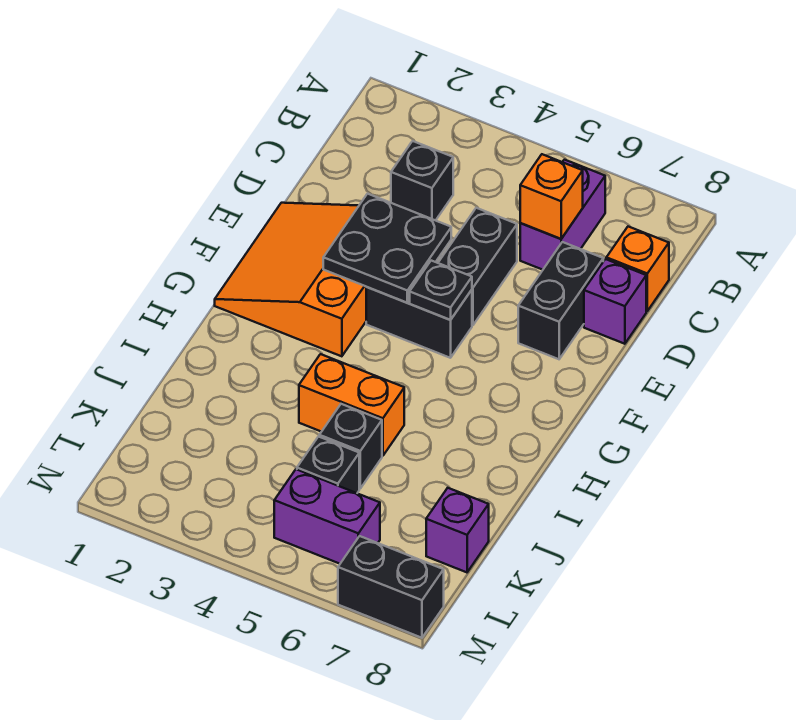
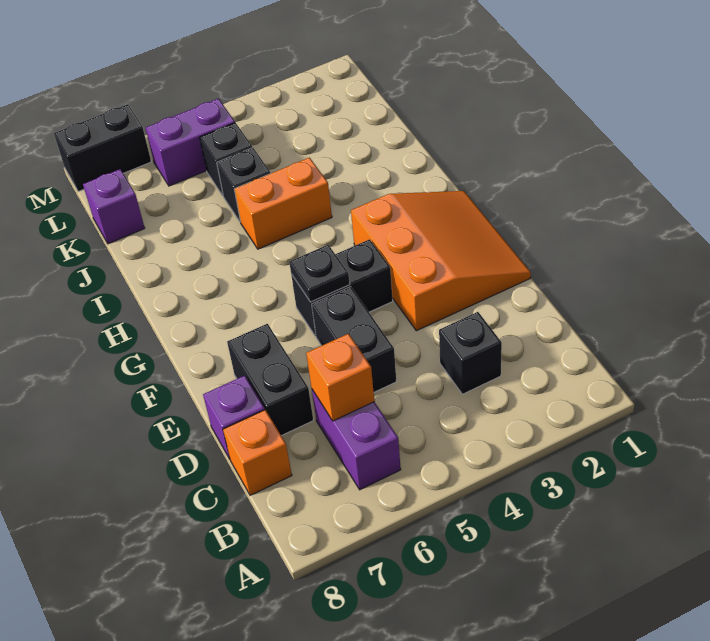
black 2x2 plate [323,194,451,303] -> none

